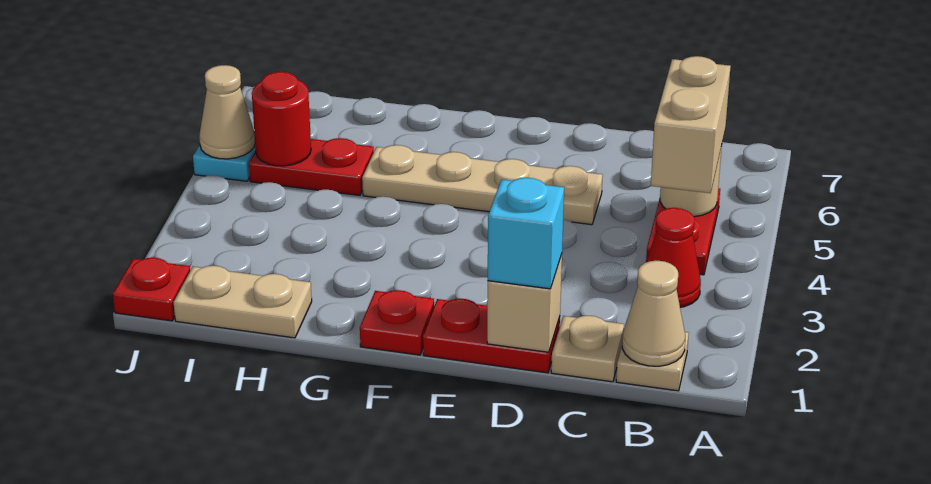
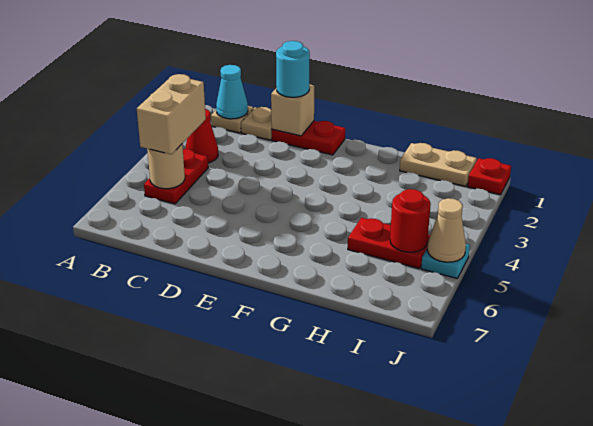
tan 1x1 cone [622,261,685,366] -> cyan 1x1 cone [216,65,248,119]
cyan 1x1 brick [488,178,564,289] -> cyan 1x1 round brick [276,41,310,97]
tan 1x4 plate [362,145,603,225] -> none
red 1x1 plate [360,290,434,355] -> none

